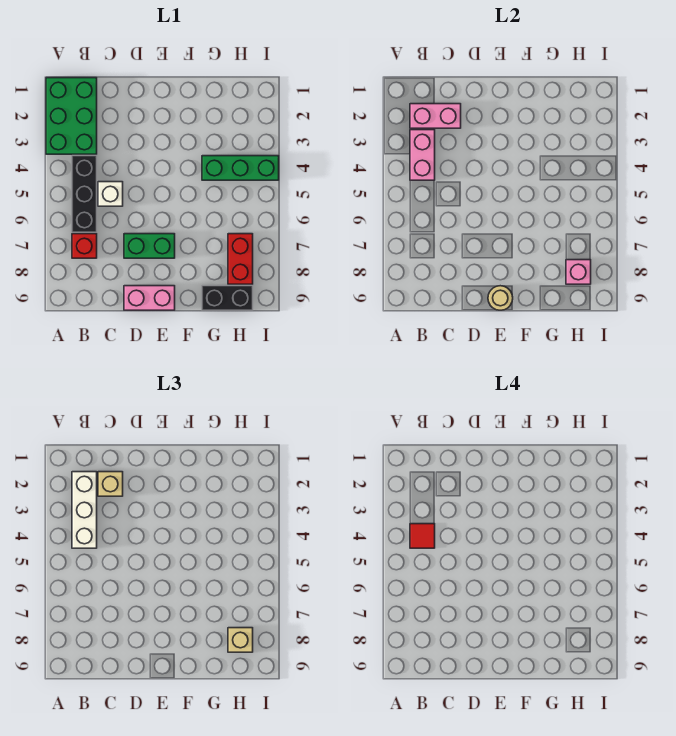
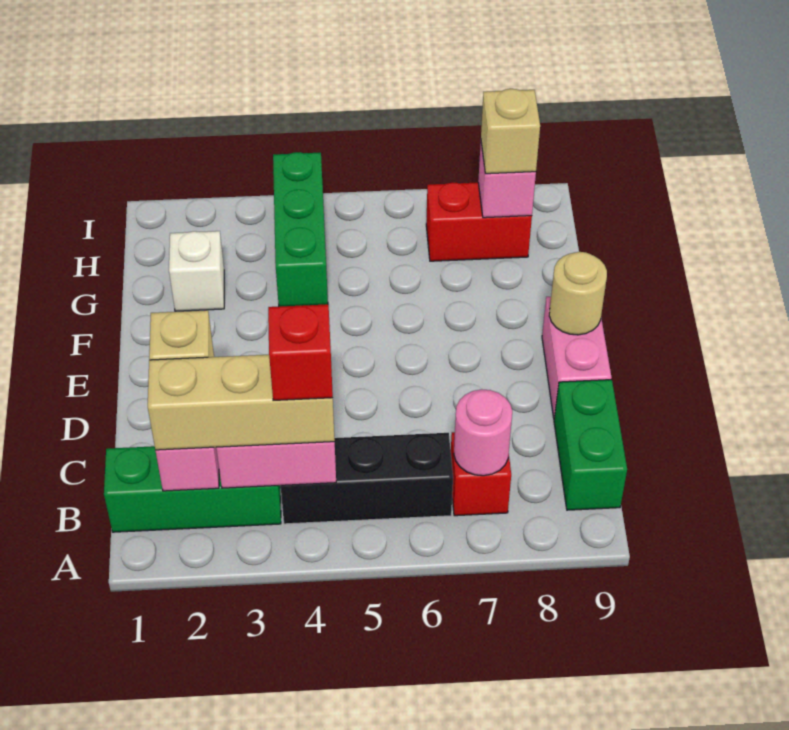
green 2x3 brick [46,78,97,154] -> green 1x3 brick [104,446,281,532]
white 1x3 brick [72,472,97,548] -> tan 1x3 brick [148,355,335,450]
red 1x1 tile [410,524,435,548] -> red 1x1 brick [268,304,333,400]
none -> pink 1x1 round brick [454,389,512,476]
white 1x1 brick [98,182,123,206] -> white 1x1 brick moved to [169,231,224,311]
green 1x2 brick [124,234,175,258] -> green 1x2 brick moved to [554,380,627,510]
black 1x2 brick [202,286,253,310] -> none

